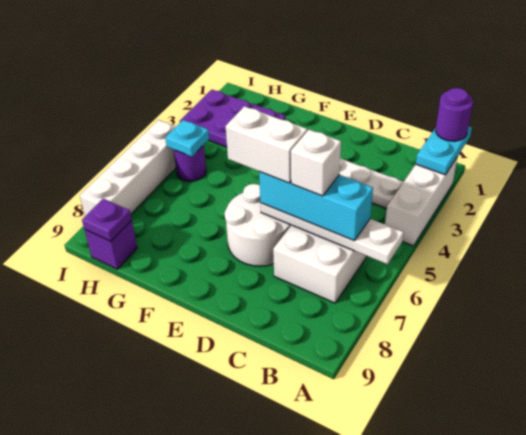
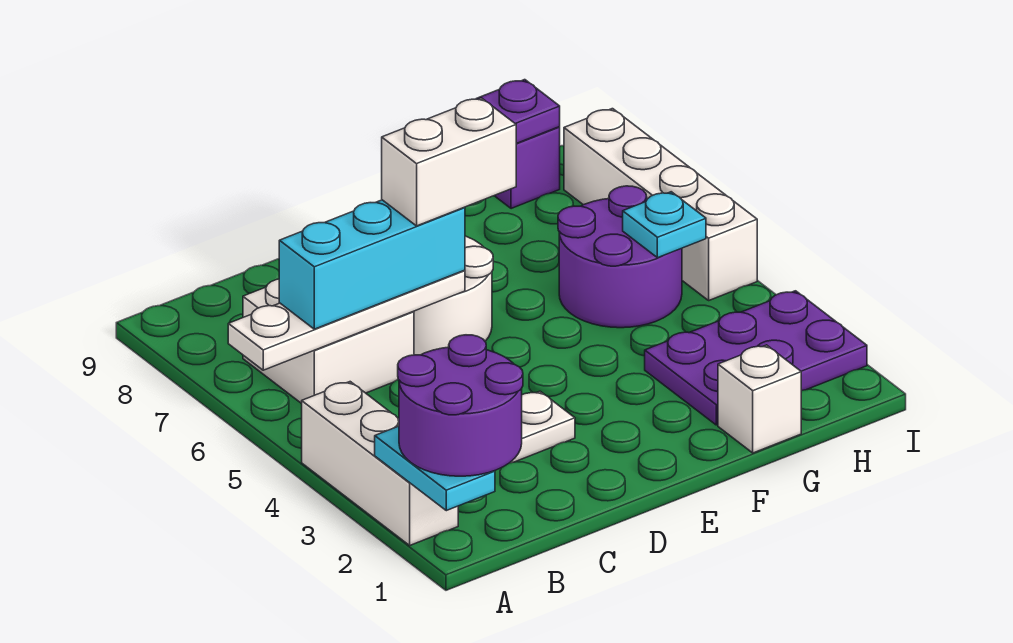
purple 1x1 round brick [436,88,473,141] -> purple 2x2 round brick [398,335,523,476]
white 1x1 brick [291,130,341,196] -> white 1x1 brick moved to [718,345,801,453]
purple 1x1 round brick [174,145,206,181] -> purple 2x2 round brick [558,186,682,328]

